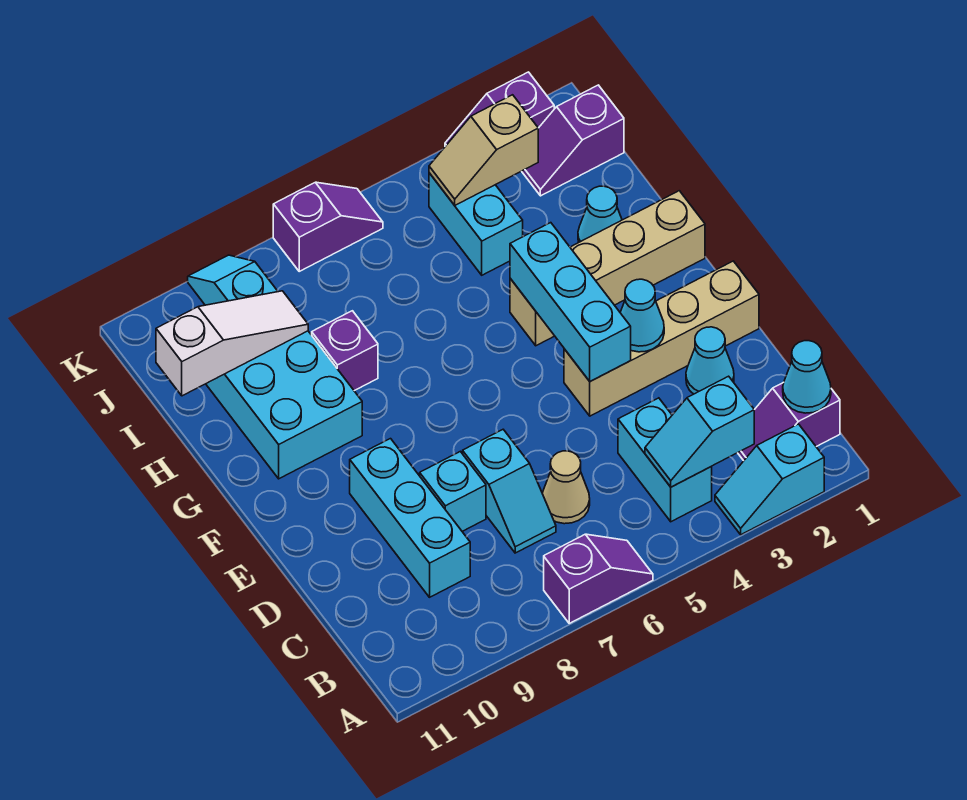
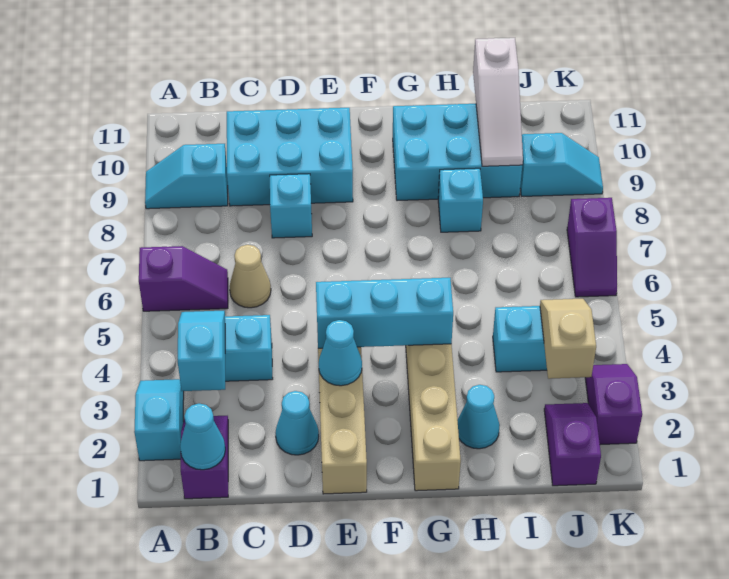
purple 1x2 slope [544,534,653,623] -> purple 1x2 slope turned to [139,246,228,311]
cyan 1x2 slope [463,430,556,553] -> cyan 1x2 slope moved to [145,144,228,209]
cyan 1x3 brick [350,439,470,597] -> cyan 2x3 brick [227,108,353,206]
purple 1x1 brick [312,311,378,391] -> cyan 1x1 brick [438,168,483,232]

